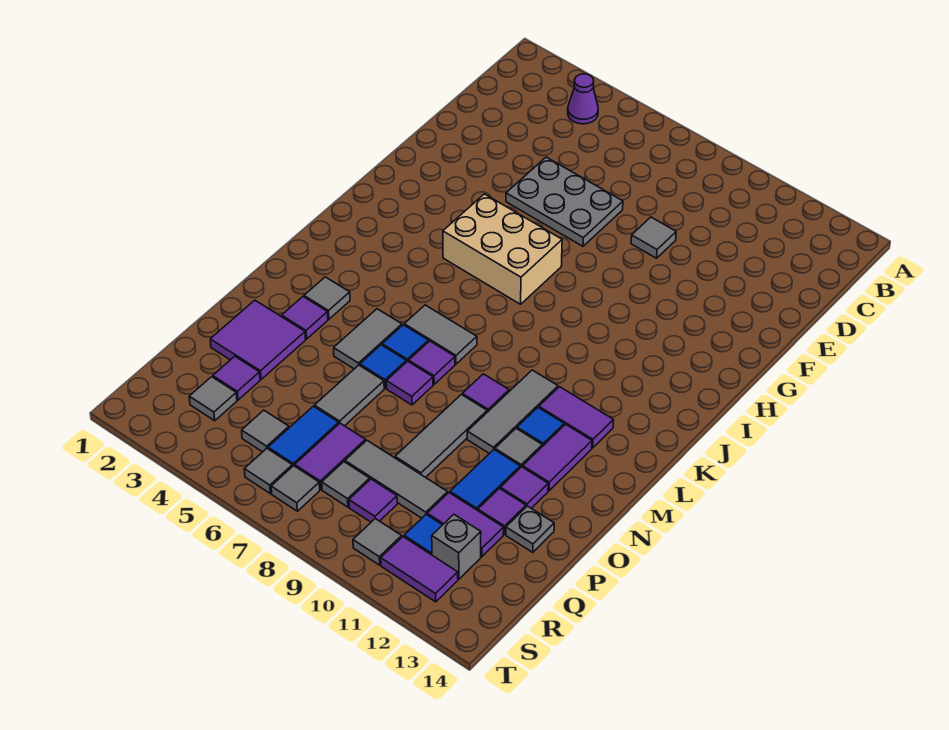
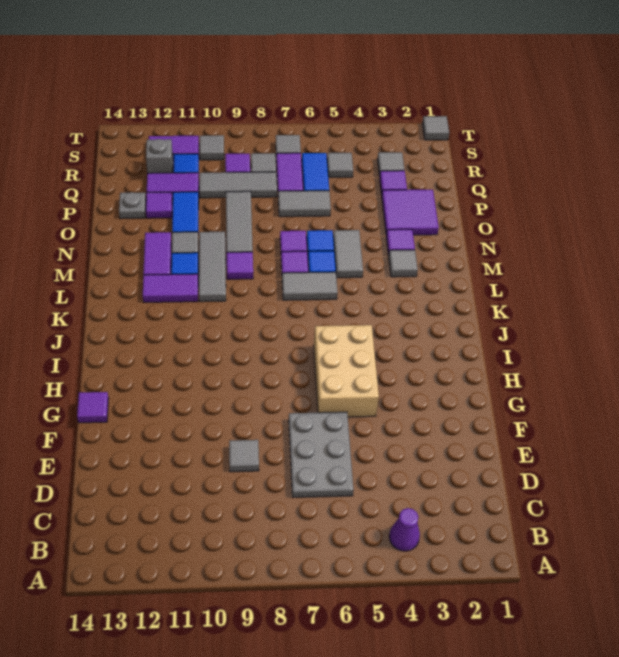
grey 2x3 plate [506,157,623,246] -> grey 2x3 plate turned to [289,412,354,497]
tan 2x3 brick [443,194,562,304] -> tan 2x3 brick turned to [314,325,379,417]
grey 1x2 tile [314,365,384,426] -> grey 1x2 tile turned to [278,191,331,217]
purple 1x1 tile [500,467,548,508] -> purple 1x1 tile moved to [77,392,109,423]
grey 1x1 tile [244,449,292,494] -> grey 1x1 tile moved to [422,116,449,140]

